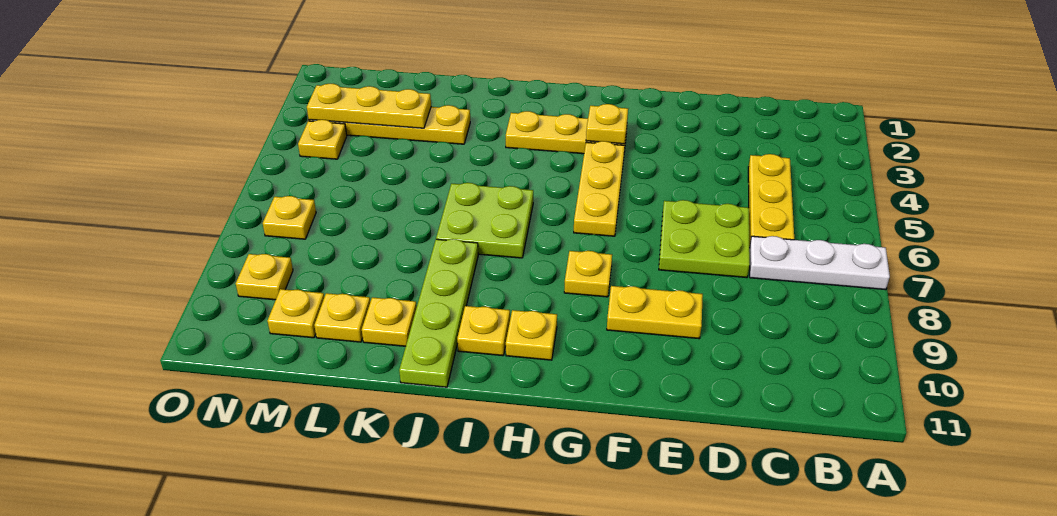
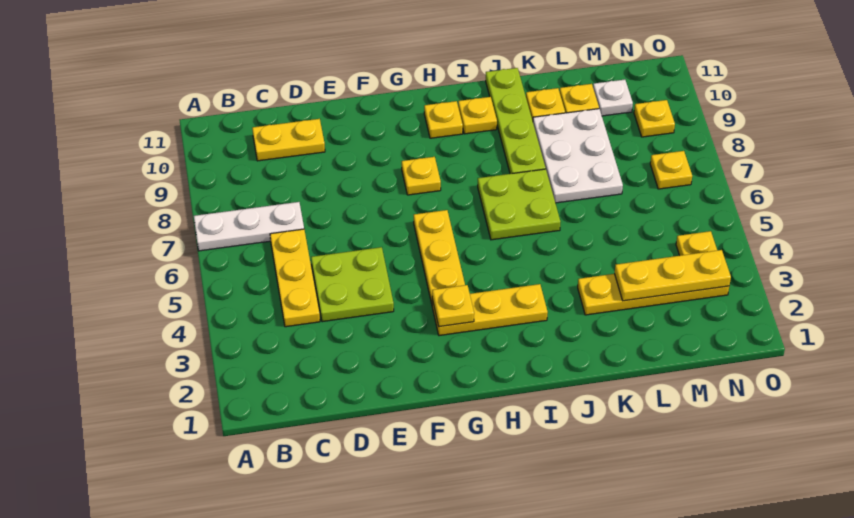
lime 2x2 plate [659,200,750,278] -> lime 2x2 plate moved to [311,247,394,322]
yellow 1x2 plate [607,286,703,339] -> yellow 1x2 plate moved to [252,119,325,161]
none -> white 2x3 plate [533,109,623,203]
yellow 1x1 plate [268,289,324,338] -> white 1x1 plate [593,80,633,116]

